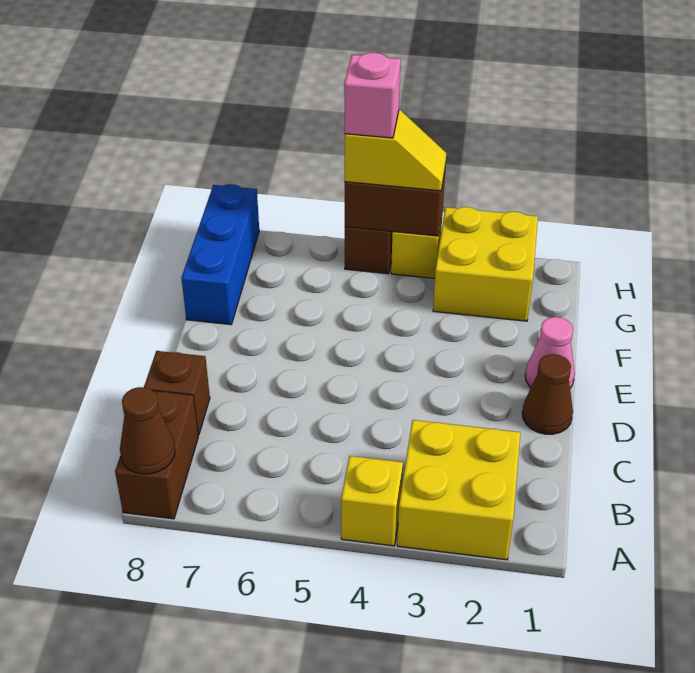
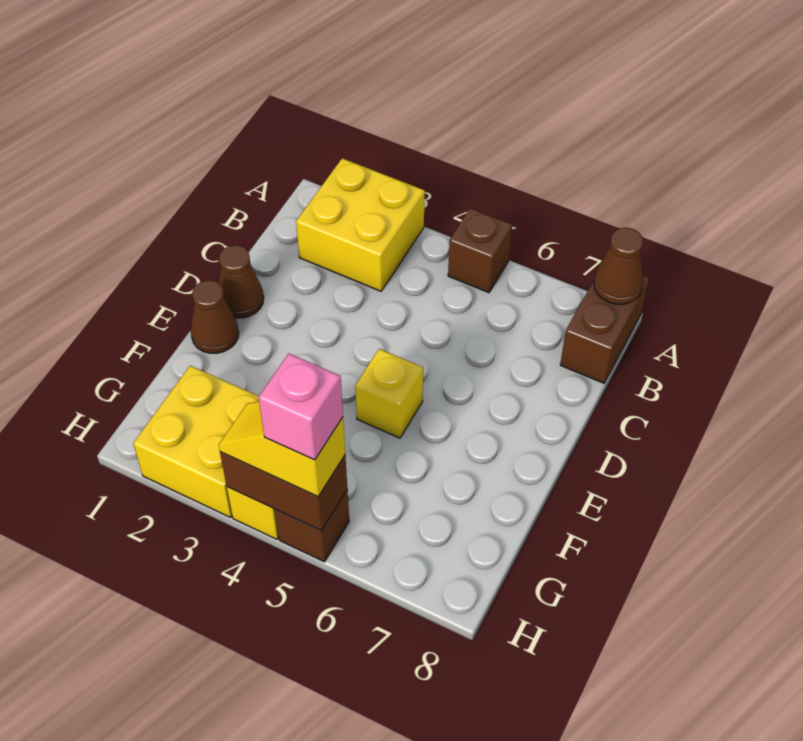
yellow 1x1 brick [341,456,403,546] -> yellow 1x1 brick moved to [355,349,423,438]
brown 1x1 brick [144,351,210,435] -> brown 1x1 brick moved to [448,208,512,293]
pink 1x1 cone [525,317,575,388] -> brown 1x1 cone [191,280,239,353]
blue 1x3 brick [181,184,259,325] -> none

